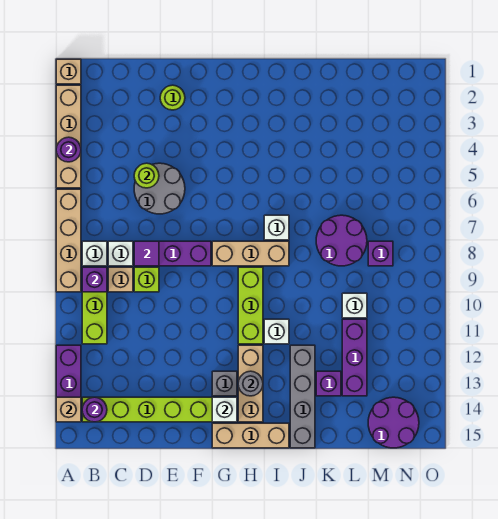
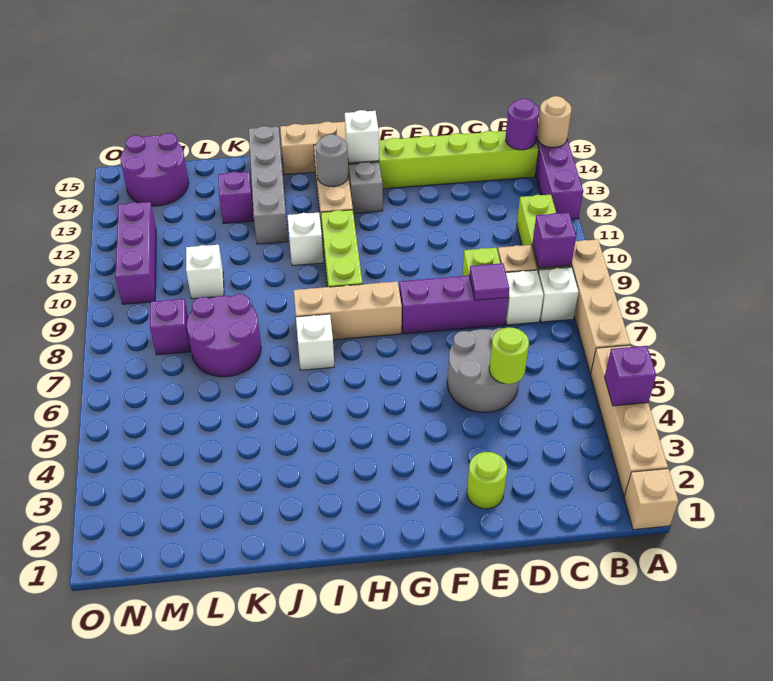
purple 1x1 round brick [56,137,81,162] -> purple 1x1 brick [605,346,656,406]
tan 1x1 brick [56,397,81,422] -> tan 1x1 round brick [537,96,571,147]
purple 1x3 brick [342,319,367,396] -> purple 1x3 brick moved to [115,202,156,304]

